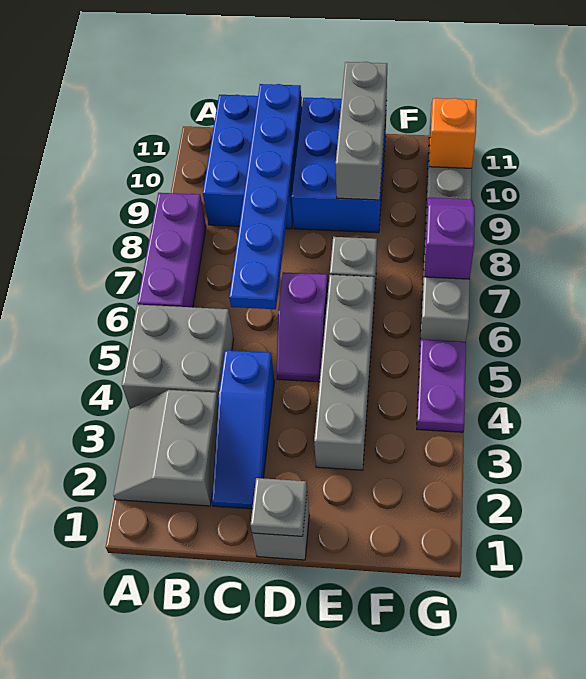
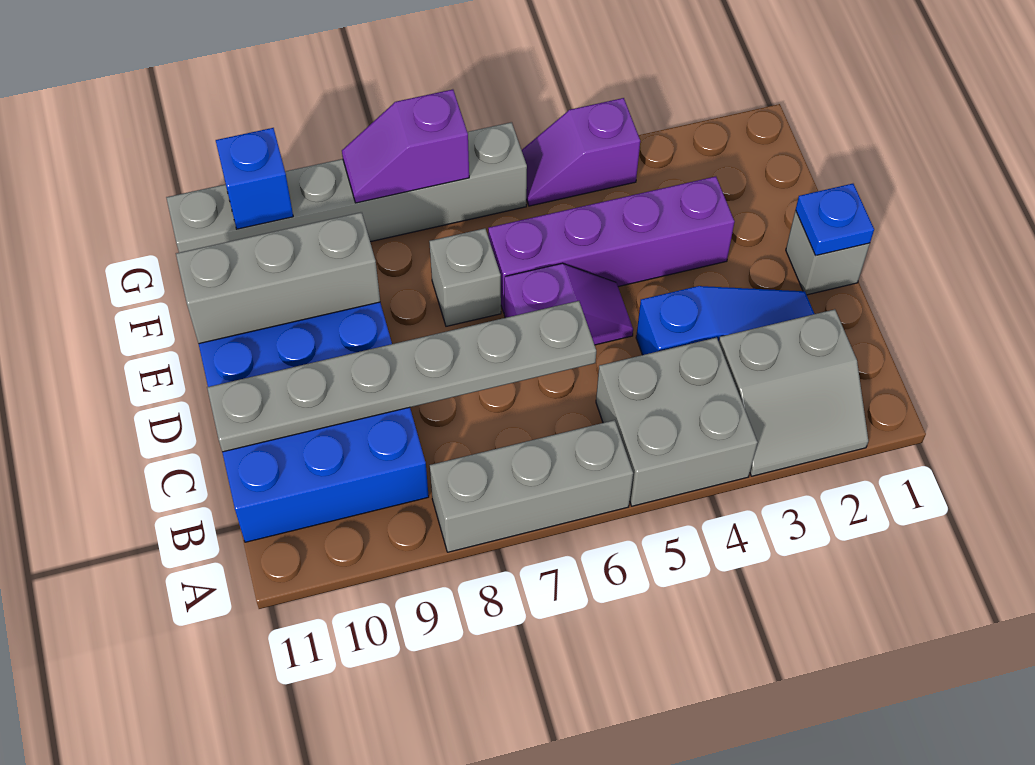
purple 1x3 brick [137,193,206,307] -> grey 1x3 brick [430,420,633,552]
blue 1x6 plate [229,84,301,309] -> grey 1x6 plate [207,301,596,452]
grey 1x1 plate [250,478,307,536] -> blue 1x1 plate [796,184,874,255]
grey 1x4 brick [314,275,374,470] -> purple 1x4 brick [488,176,734,312]
purple 1x2 plate [417,339,466,432] -> purple 1x2 slope [522,98,640,206]
orange 1x1 brick [429,98,477,168] -> blue 1x1 brick [216,128,293,229]

